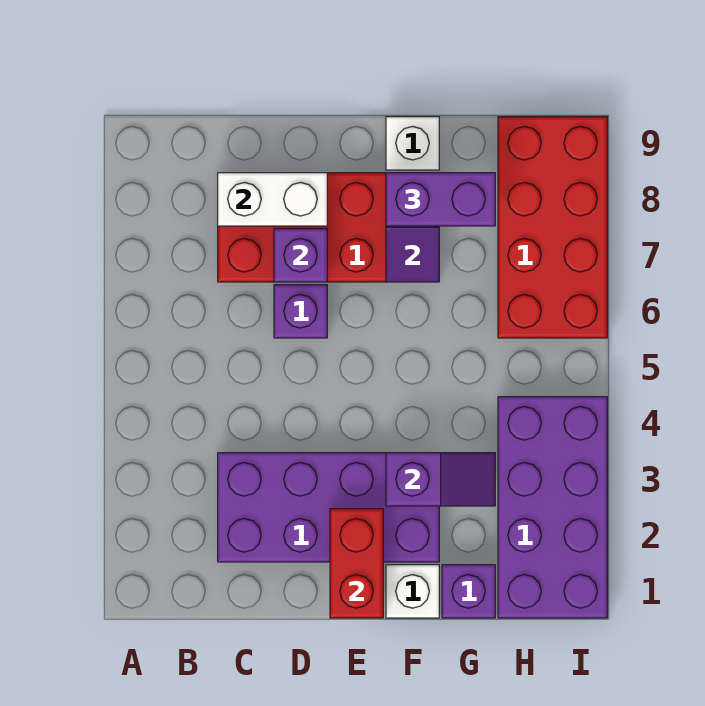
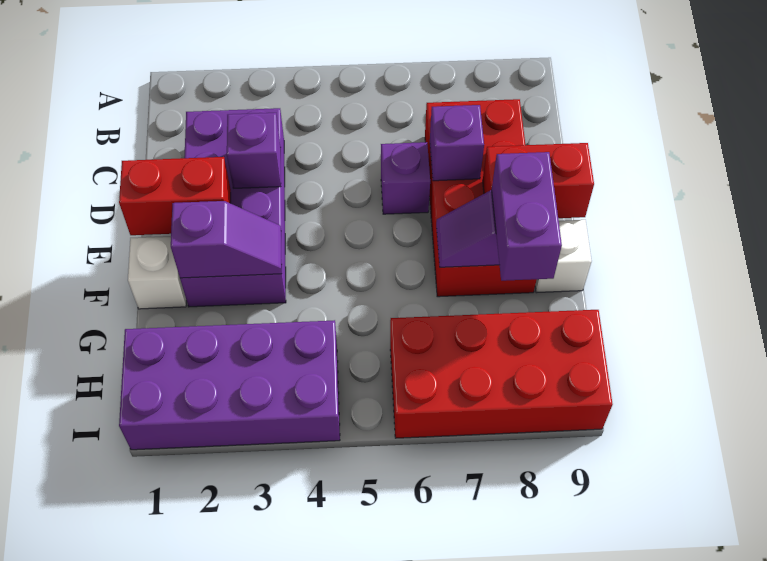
white 1x2 brick [218,173,327,226] -> none
none -> red 1x2 brick [483,143,594,218]
purple 1x2 slope [386,453,495,506] -> purple 1x2 slope turned to [171,201,282,278]
purple 1x1 brick [442,565,495,618] -> purple 1x1 brick moved to [227,113,281,188]

